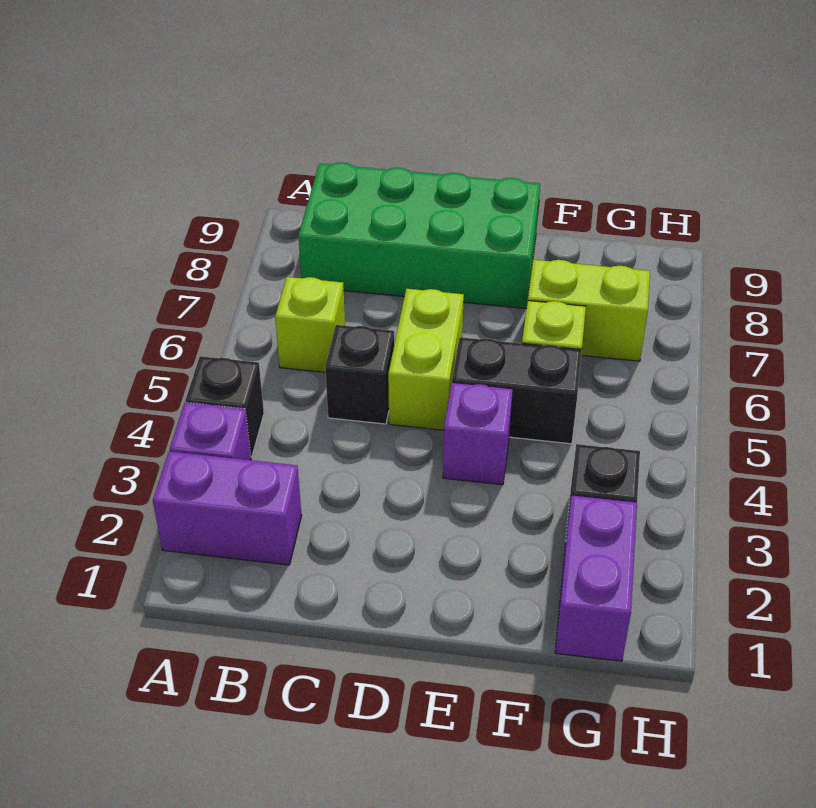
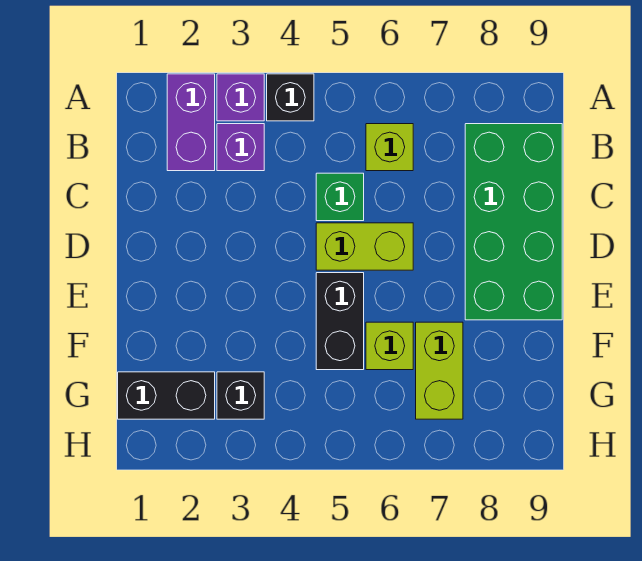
black 1x1 brick [325,325,394,424] -> green 1x1 brick [316,173,364,221]
purple 1x1 brick [443,382,513,485] -> purple 1x1 brick moved to [217,124,264,171]
purple 1x2 brick [555,495,637,661] -> black 1x2 brick [118,372,215,419]

